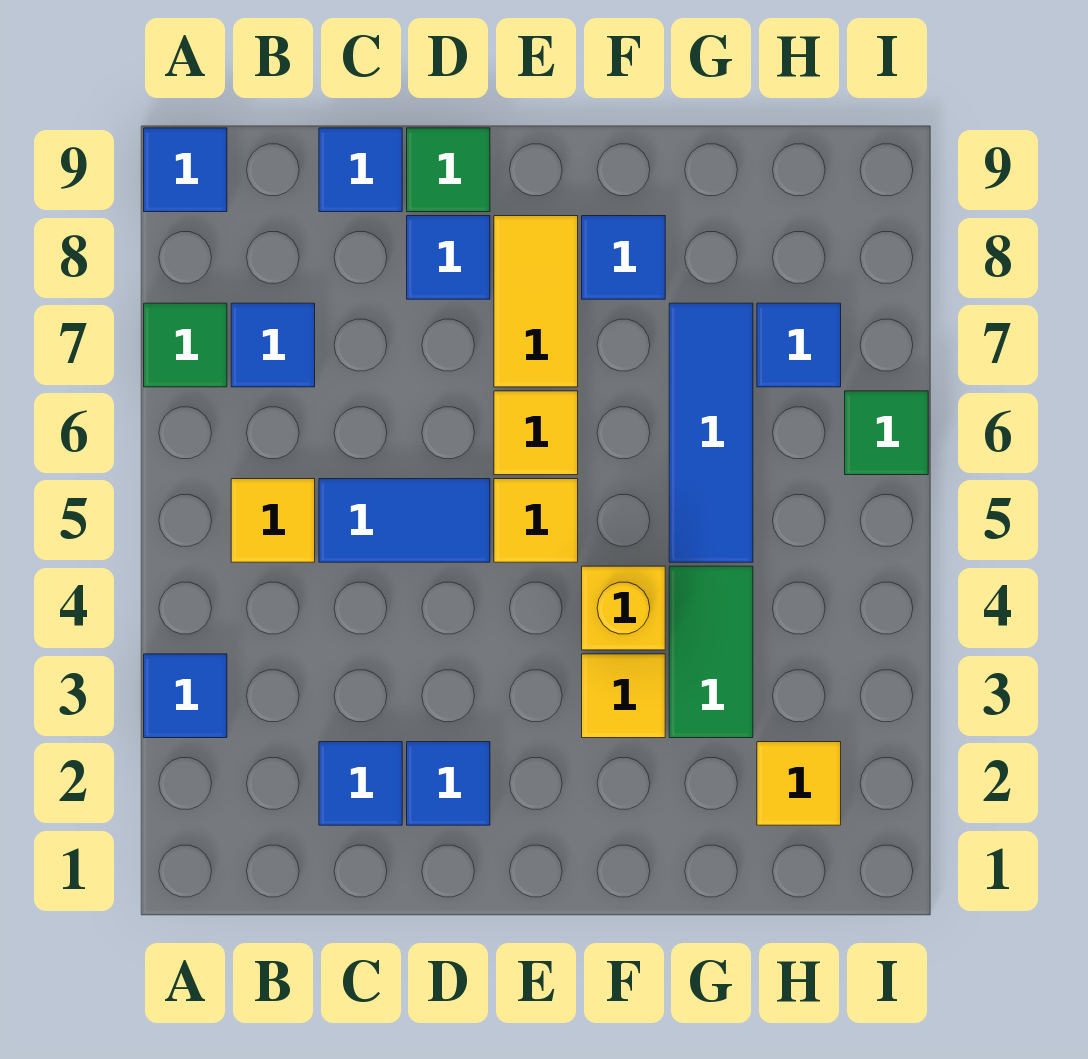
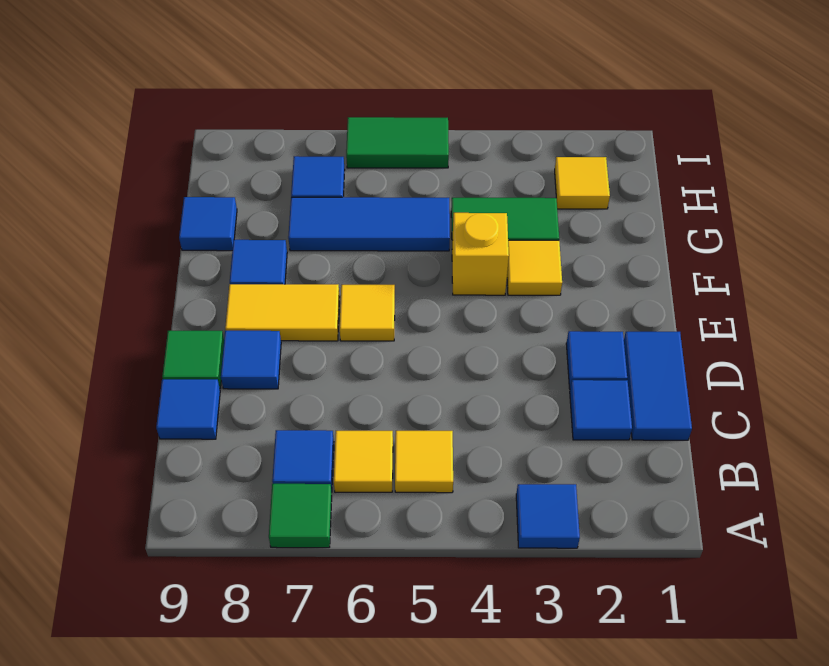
blue 1x1 tile [144,128,227,212] -> blue 1x1 tile moved to [179,197,237,251]
blue 1x2 tile [319,479,490,562] -> blue 1x2 tile moved to [624,332,692,440]
yellow 1x1 tile [494,479,578,562] -> yellow 1x1 tile moved to [334,431,393,492]
green 1x1 tile [845,391,928,475] -> green 1x2 tile [346,117,449,168]

